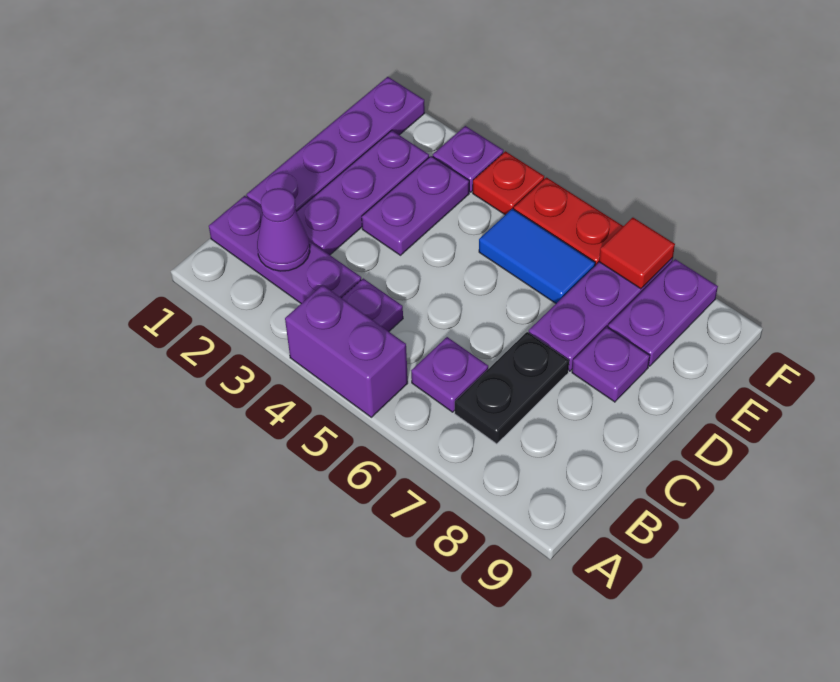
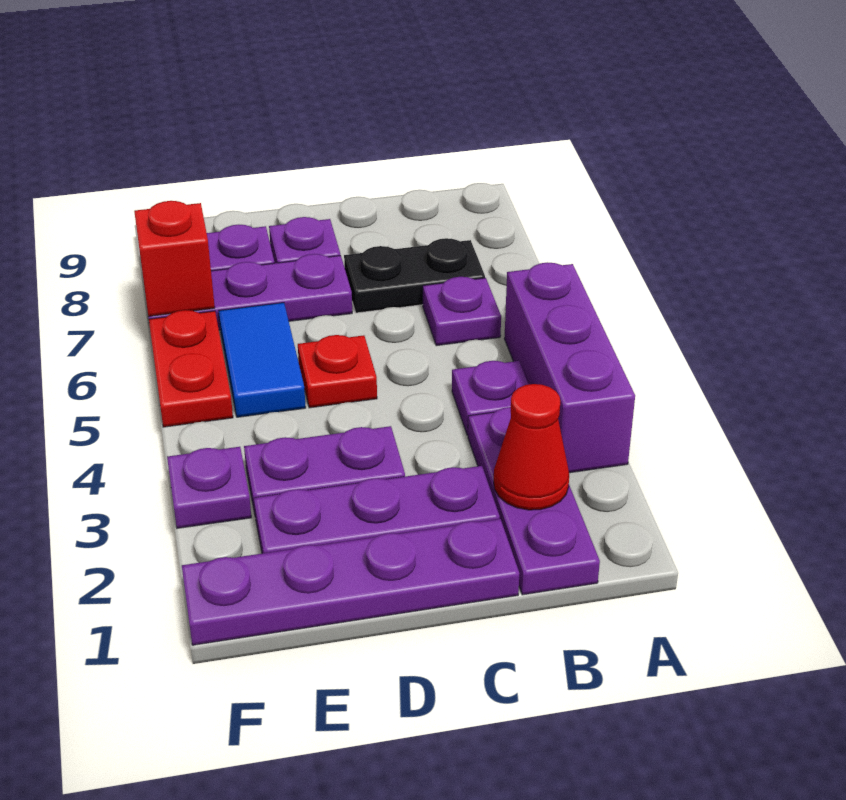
purple 1x2 brick [285,285,408,417] -> purple 1x3 brick [504,262,635,473]
purple 1x1 cone [257,188,310,271] -> red 1x1 cone [494,384,569,510]
red 1x1 plate [473,151,544,215] -> red 1x1 plate moved to [298,335,377,408]
red 1x1 tile [599,218,675,289] -> red 1x1 brick [134,201,215,316]

